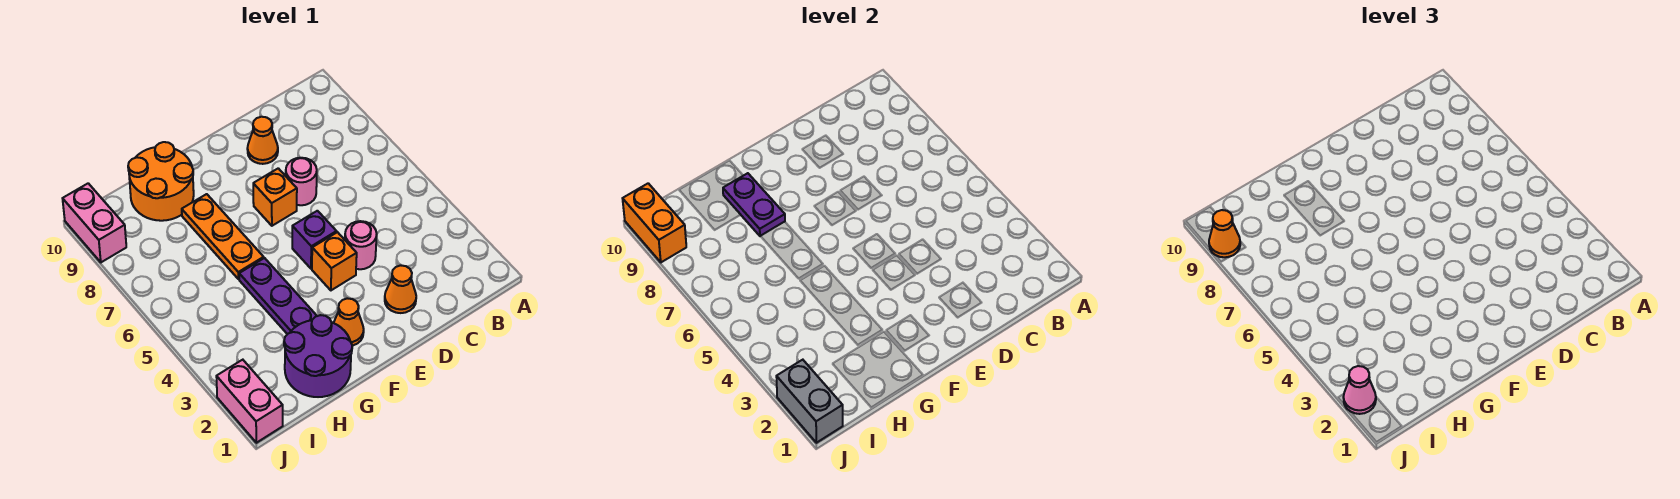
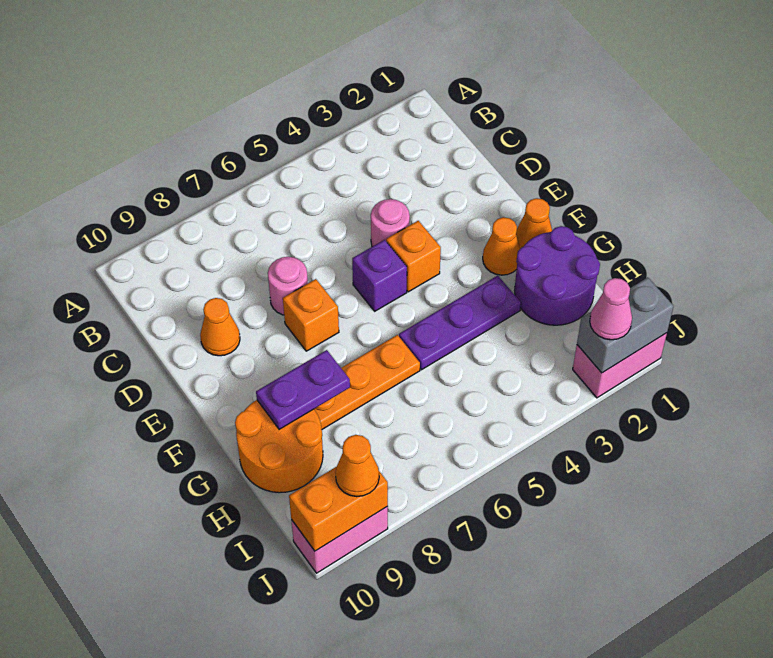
orange 1x1 cone [385,265,416,313] -> orange 1x1 cone moved to [516,198,552,249]

